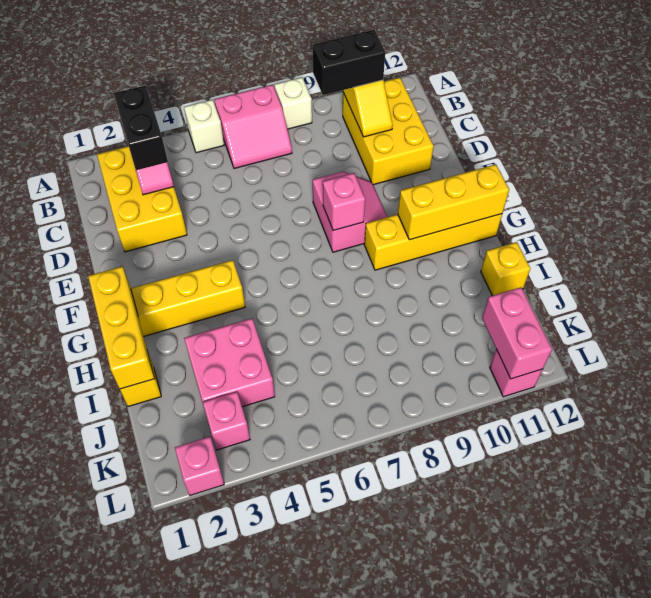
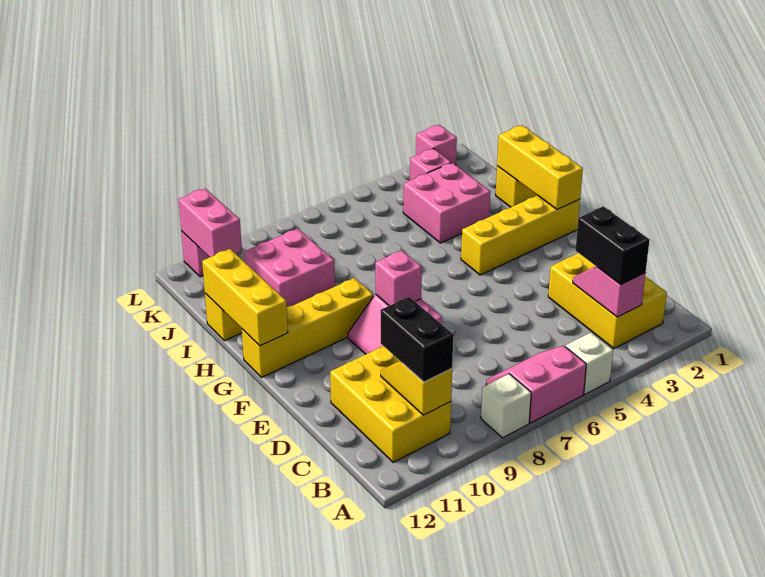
black 1x2 brick [313,30,385,95] -> black 1x2 brick turned to [381,297,453,382]
yellow 1x3 brick [398,164,509,240] -> yellow 1x3 brick turned to [202,249,288,346]
none -> pink 2x2 brick [244,229,335,307]

